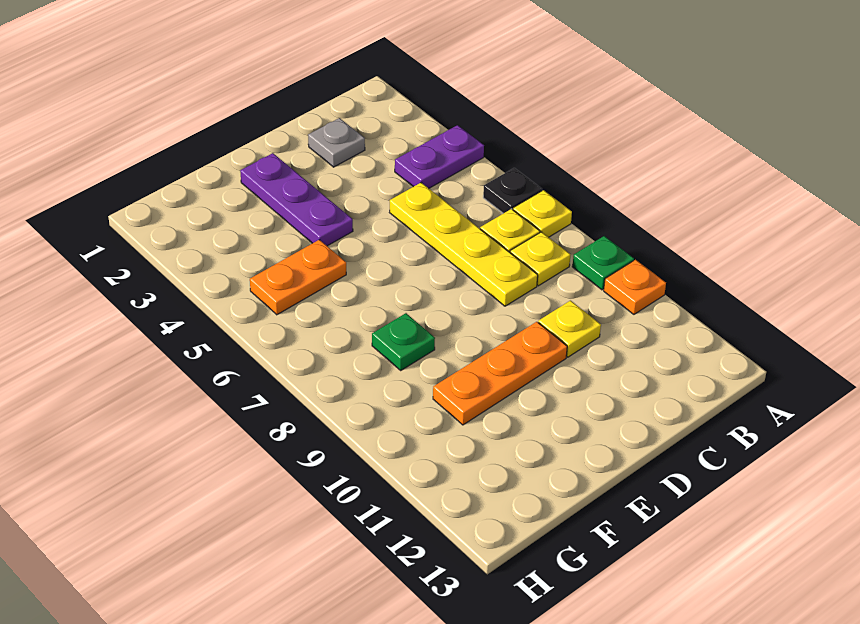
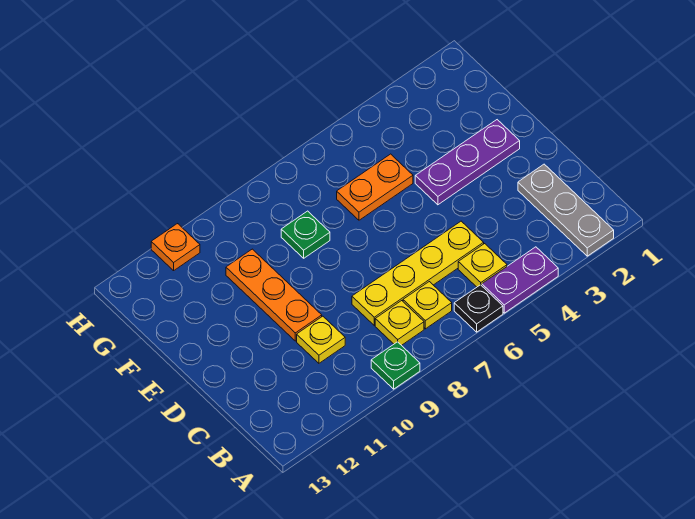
purple 1x2 plate [395,125,484,188] -> purple 1x2 plate turned to [482,247,558,313]
yellow 1x1 plate [513,190,572,237] -> yellow 1x1 plate moved to [458,244,507,287]
orange 1x1 plate [604,260,666,314] -> orange 1x1 plate moved to [151,224,200,271]
grey 1x1 plate [308,118,365,167] -> grey 1x3 plate [518,164,614,256]
orange 1x2 plate [250,240,346,315] -> orange 1x2 plate turned to [337,154,413,220]

